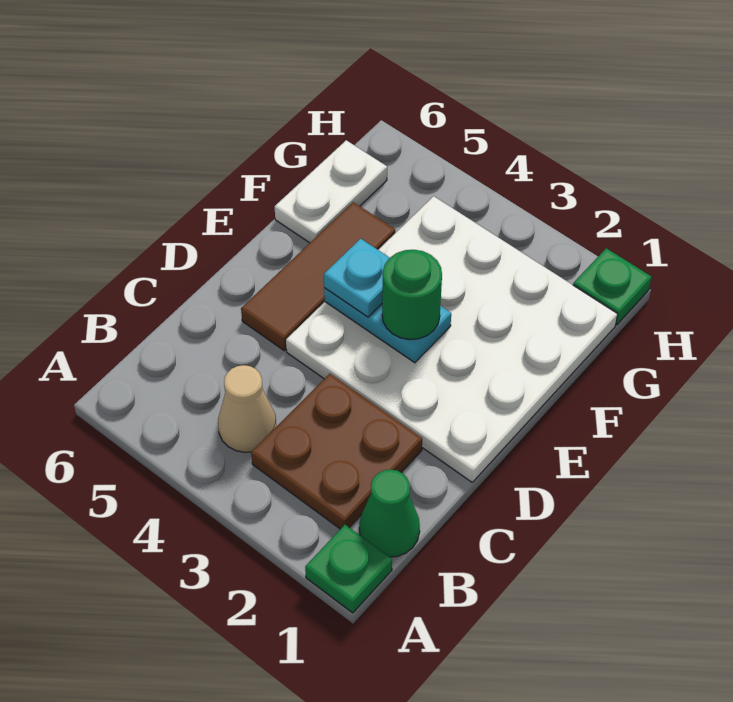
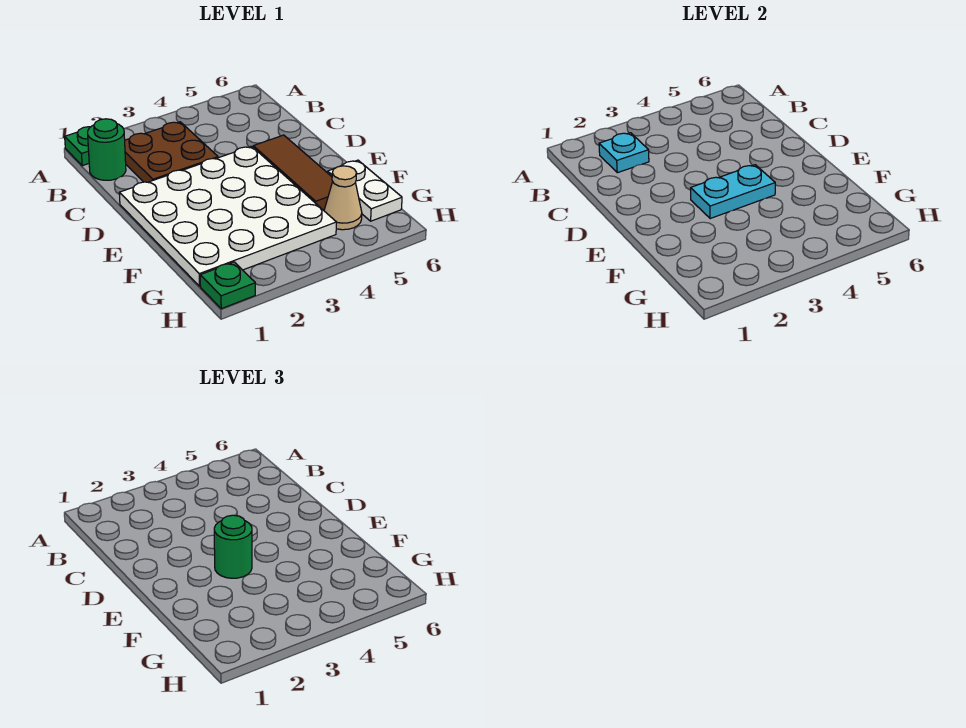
green 1x1 cone [359,470,420,557] -> green 1x1 round brick [88,119,126,180]
tan 1x1 cone [218,365,276,452] -> tan 1x1 cone moved to [324,166,362,230]
cyan 1x1 plate [324,239,389,317] -> cyan 1x1 plate moved to [599,133,649,173]

